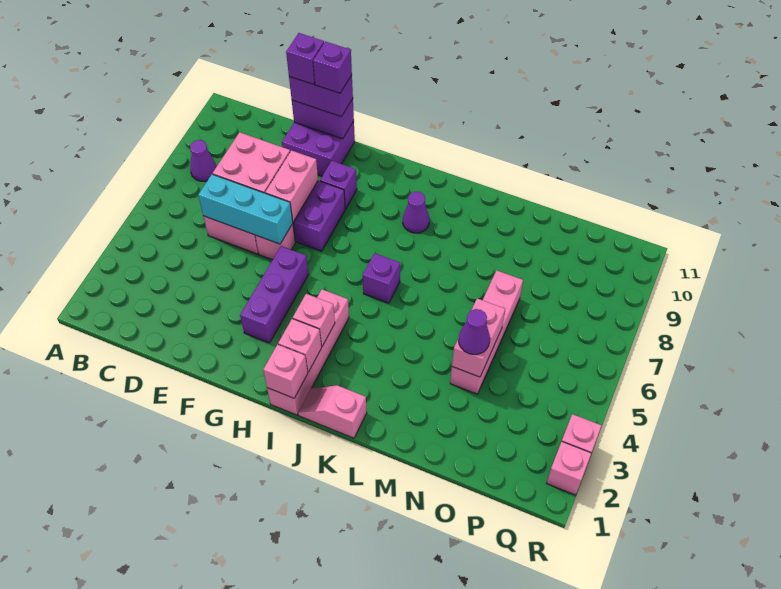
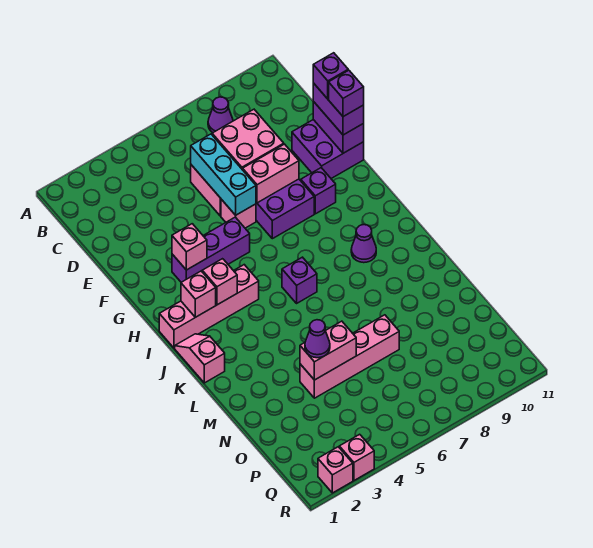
pink 1x1 brick [263,345,308,398] -> pink 1x1 brick moved to [172,224,207,270]

